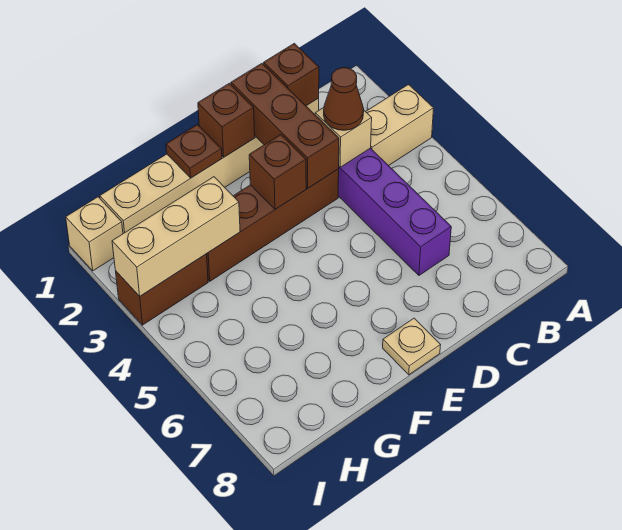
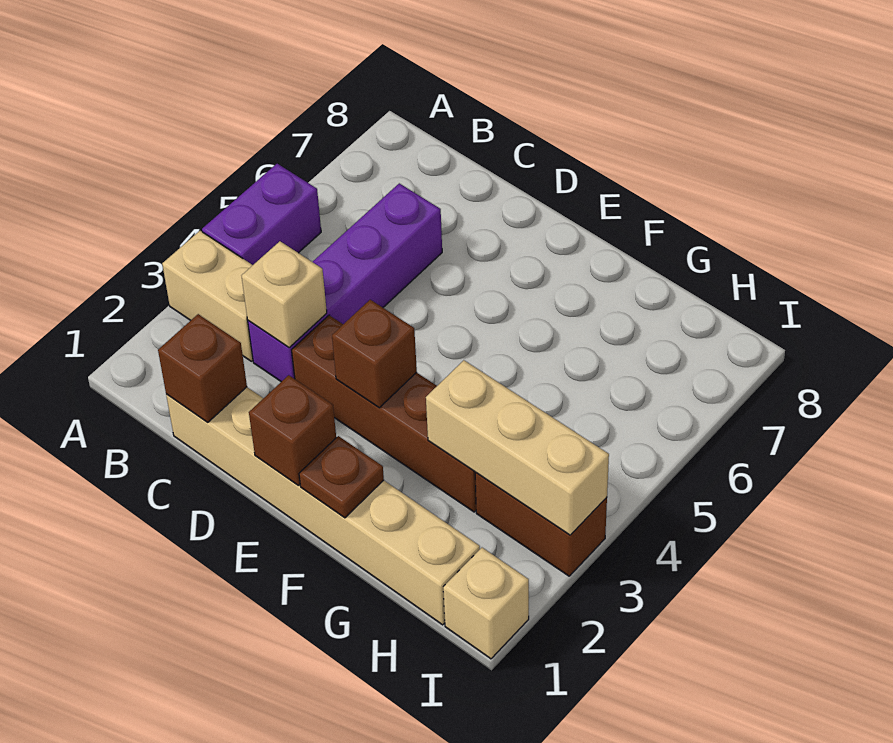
none -> purple 1x2 brick [202,164,321,265]
brown 1x1 cone [324,68,364,130] -> none
brown 1x3 brick [231,63,339,188] -> none
tan 1x1 plate [383,318,440,375] -> none

